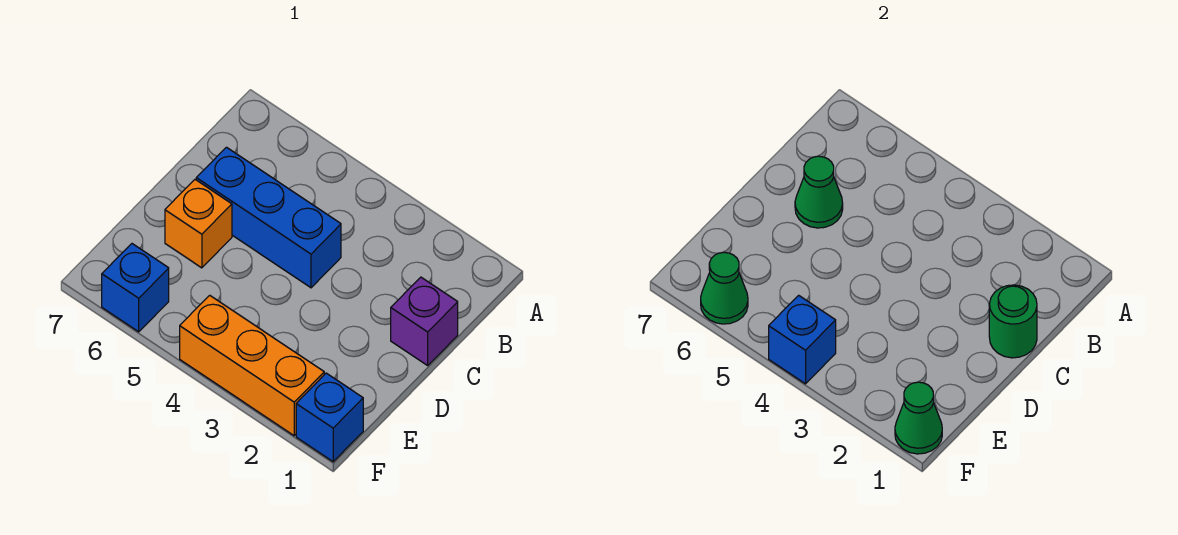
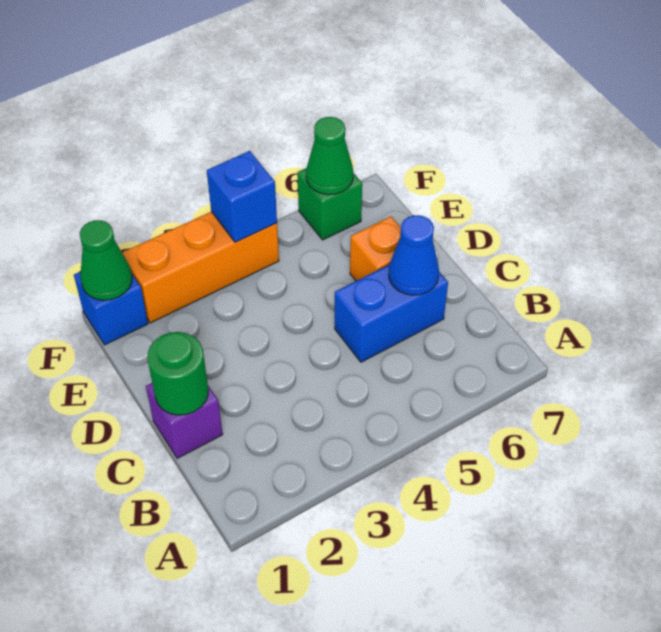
blue 1x3 brick [196,147,341,288] -> blue 1x2 brick [335,264,448,362]
green 1x1 cone [795,156,843,228] -> blue 1x1 cone [389,215,439,295]
blue 1x1 brick [102,244,169,332] -> green 1x1 brick [298,168,362,240]

